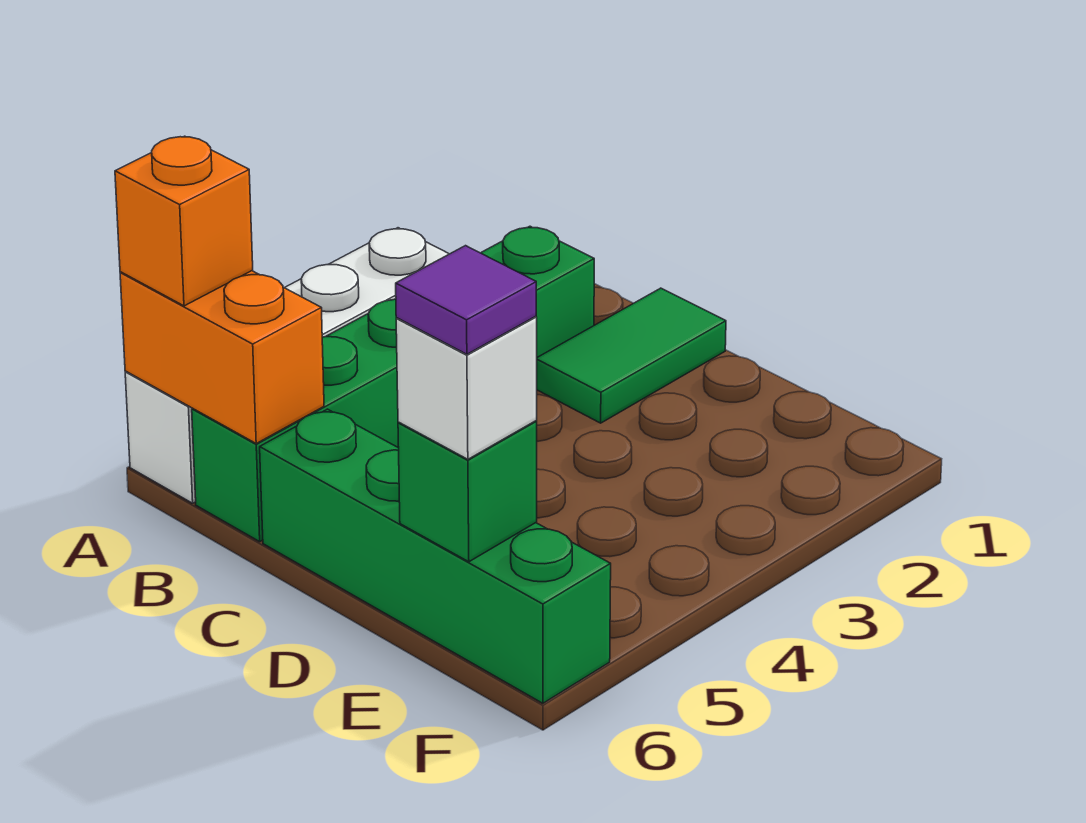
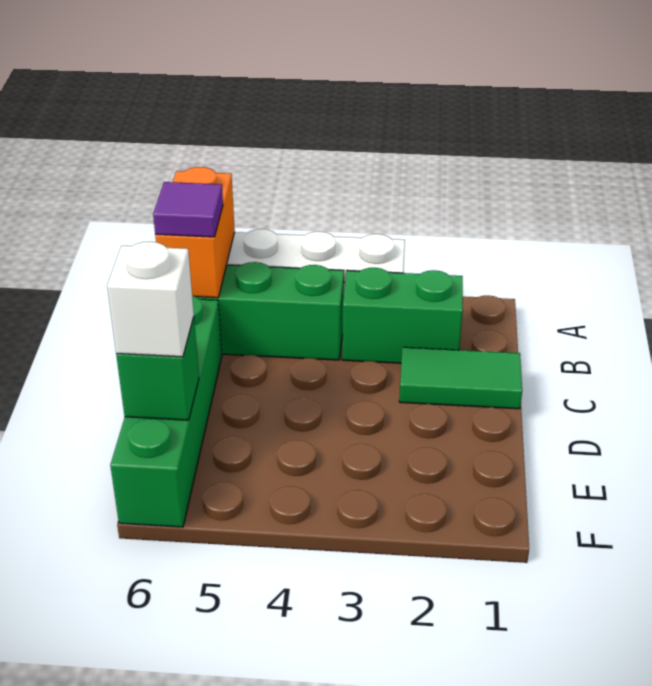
orange 1x1 brick [115,136,253,306] -> none
purple 1x1 tile [396,246,536,354] -> purple 1x1 tile moved to [153,182,223,237]

